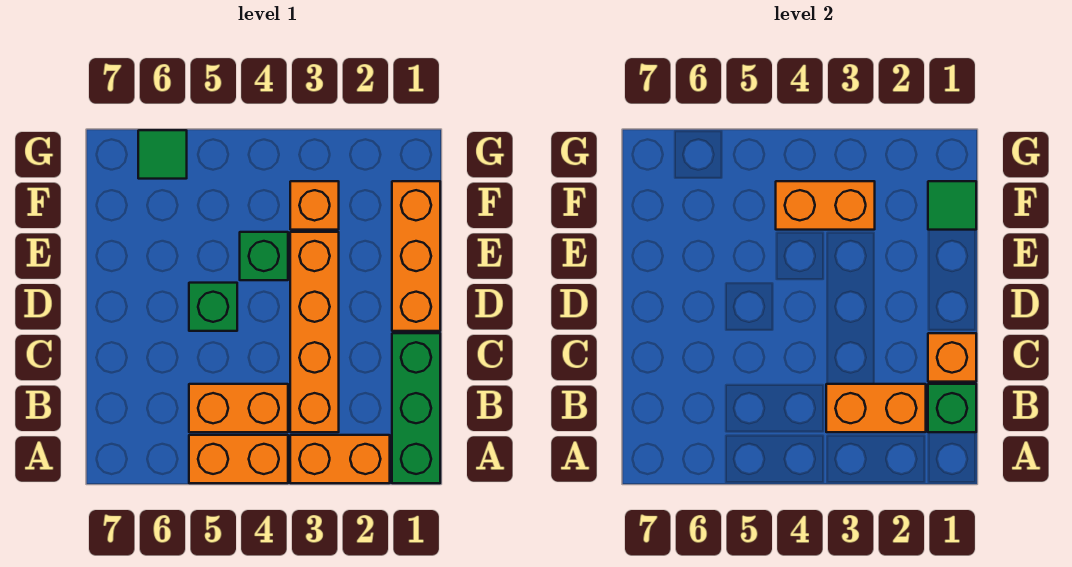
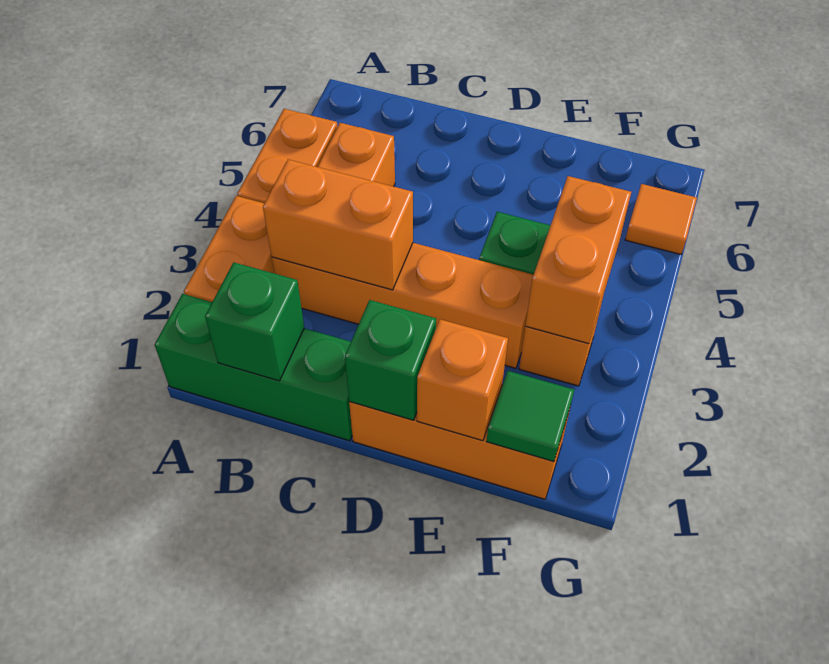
orange 1x2 brick [826,384,926,432] -> orange 1x2 brick turned to [263,160,413,290]
orange 1x1 brick [928,333,976,382] -> orange 1x1 brick moved to [417,319,508,441]
green 1x1 brick [189,283,237,331] -> green 1x1 brick moved to [345,300,436,420]
green 1x1 tile [138,130,187,179] -> orange 1x1 tile [625,184,697,254]

